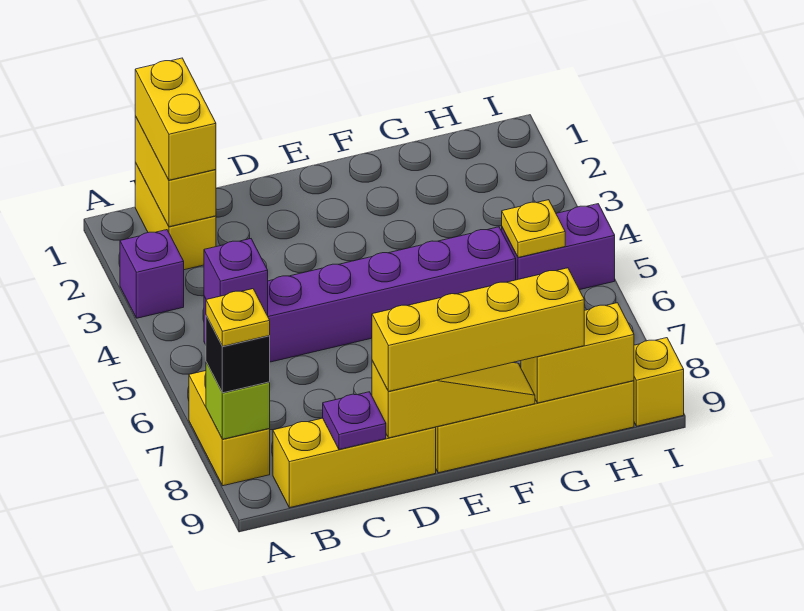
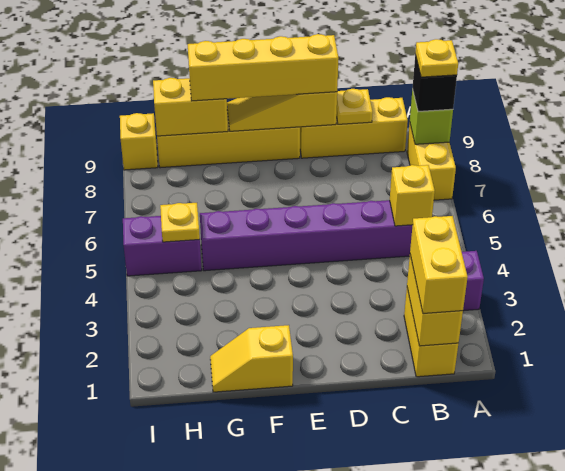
purple 1x1 brick [204,239,268,316] -> yellow 1x1 brick [390,165,435,226]
purple 1x1 plate [323,392,386,450] -> yellow 1x1 plate [336,89,373,124]
none -> yellow 1x2 slope [210,325,293,392]

